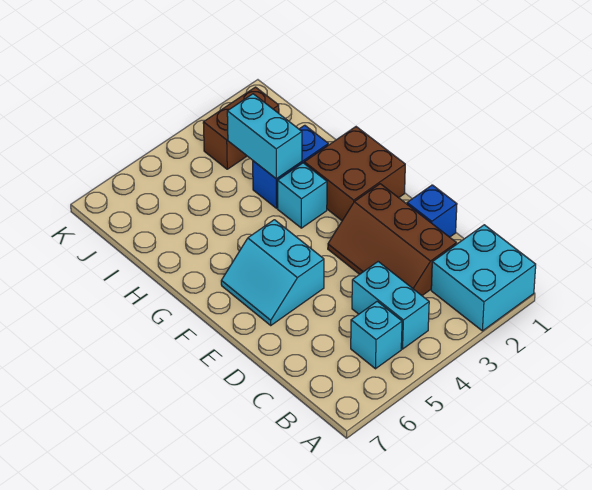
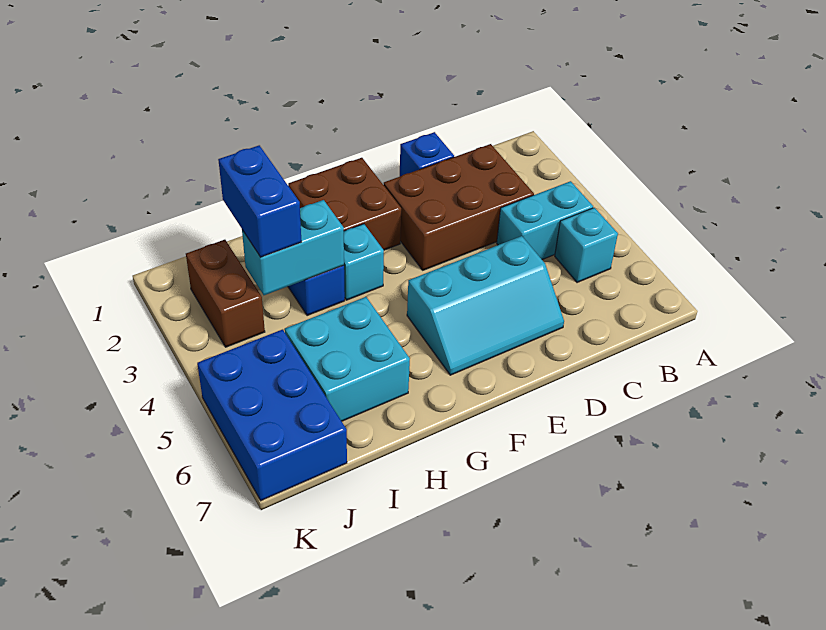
cyan 2x2 brick [431,225,536,331] -> cyan 2x2 brick moved to [285,297,410,421]
brown 2x3 slope [328,184,456,295] -> brown 2x3 brick [384,144,534,270]
cyan 2x2 slope [221,220,324,325] -> cyan 2x3 slope [407,236,564,375]
none -> blue 1x2 brick [218,145,301,257]
none -> blue 2x3 brick [197,330,347,501]

